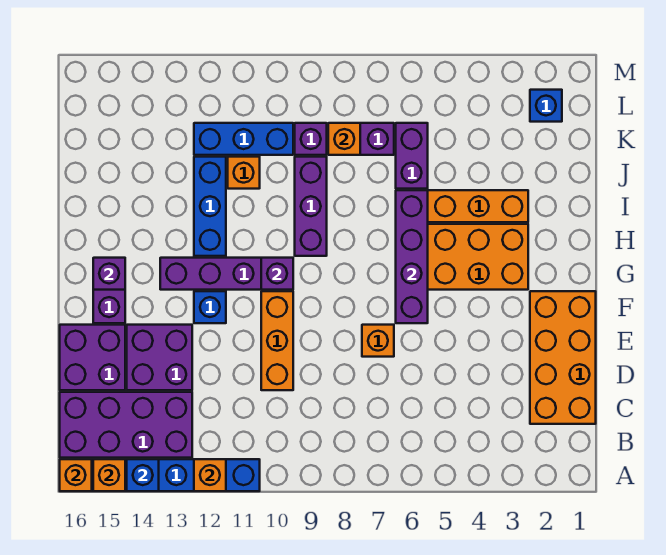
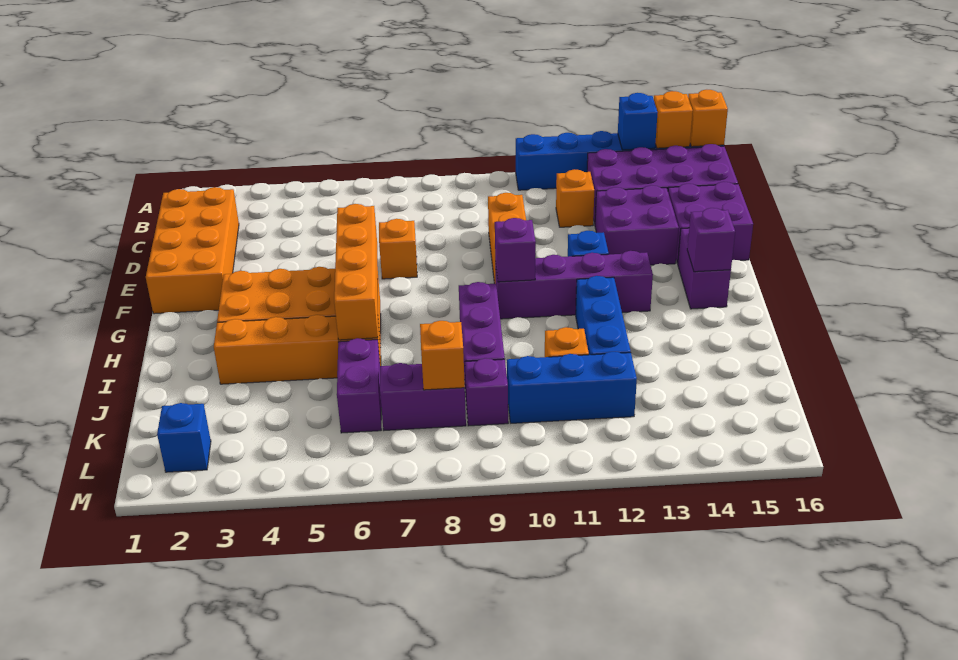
orange 1x1 brick [194,459,226,491] -> orange 1x1 brick moved to [556,169,594,227]
purple 1x4 brick [396,190,428,323] -> orange 1x4 brick [334,204,378,340]

